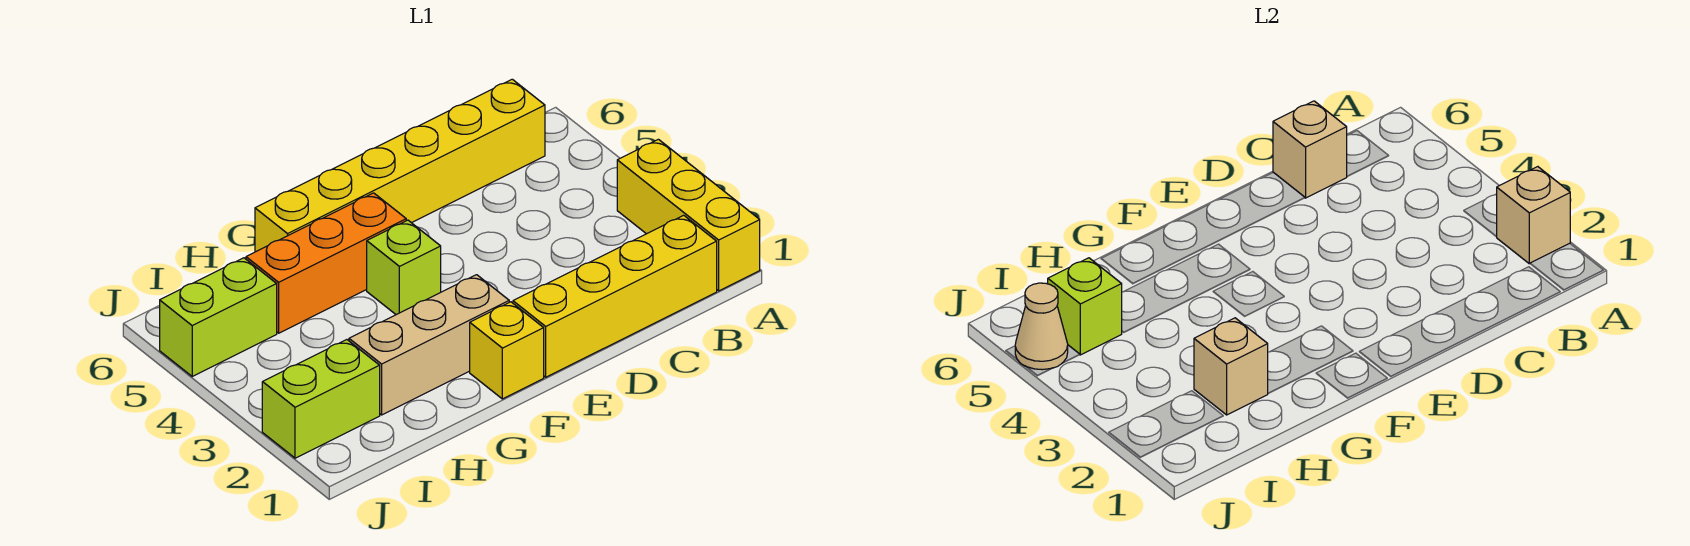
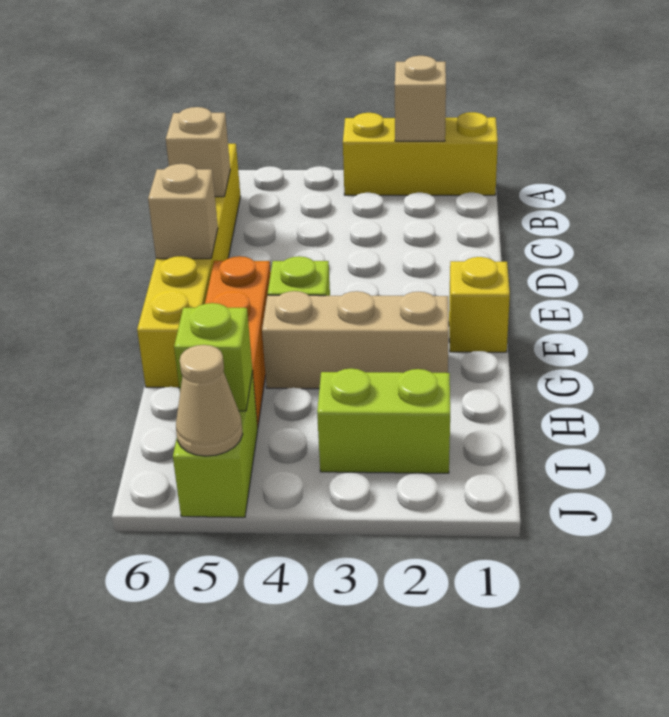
yellow 1x4 brick [513,215,717,377] -> none
tan 1x3 brick [349,275,509,415] -> tan 1x3 brick turned to [262,291,449,389]
tan 1x1 brick [1194,318,1268,415] -> tan 1x1 brick moved to [148,164,218,259]
lime 1x2 brick [262,340,380,458] -> lime 1x2 brick turned to [317,368,450,473]

